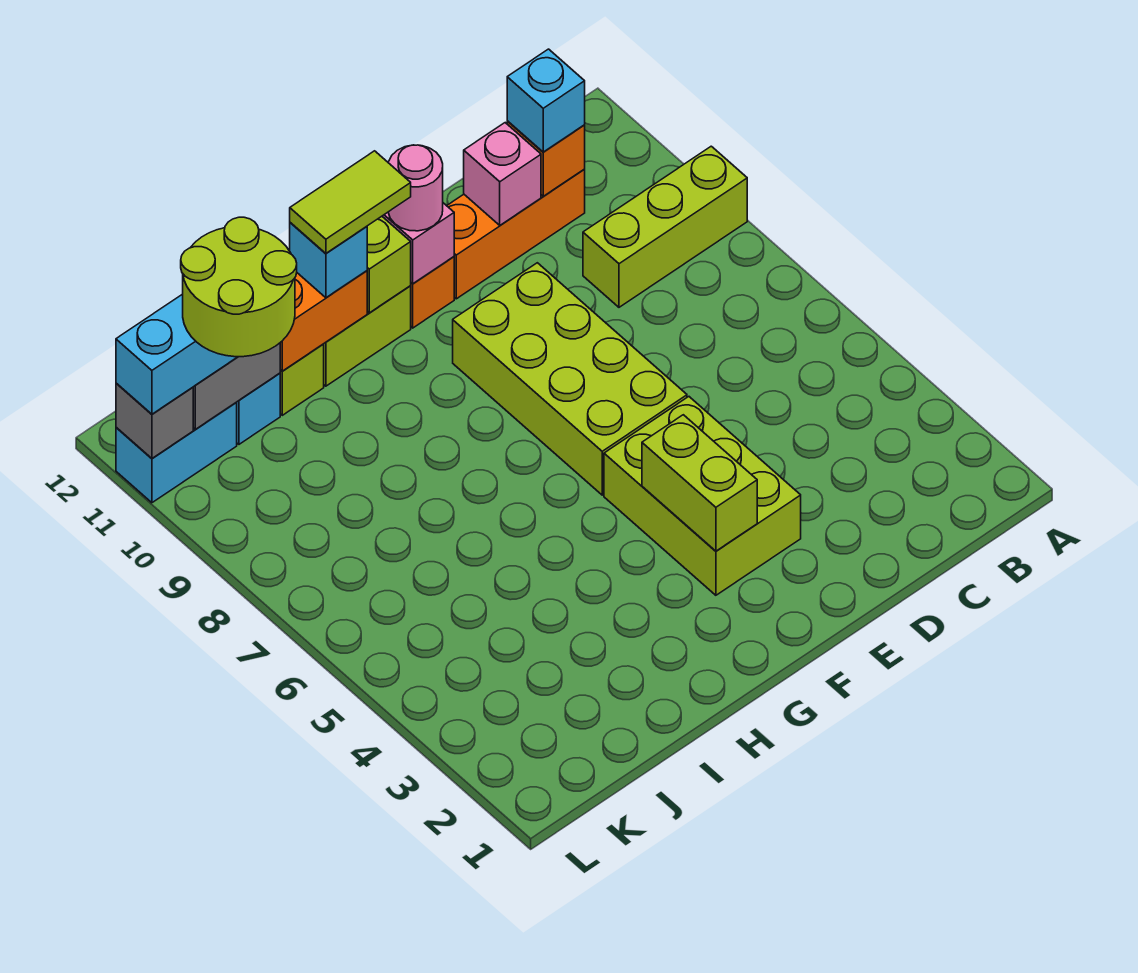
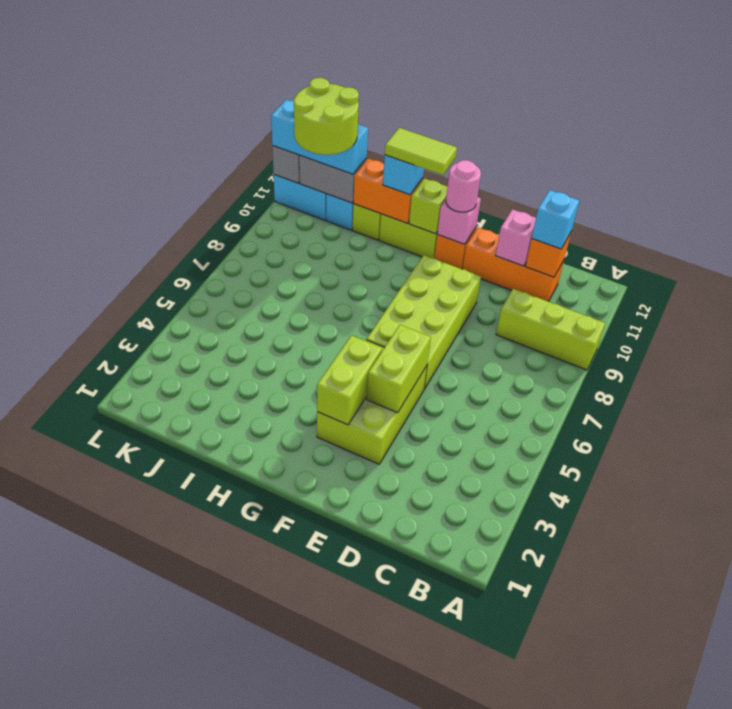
none -> lime 1x2 brick [367,325,431,413]

